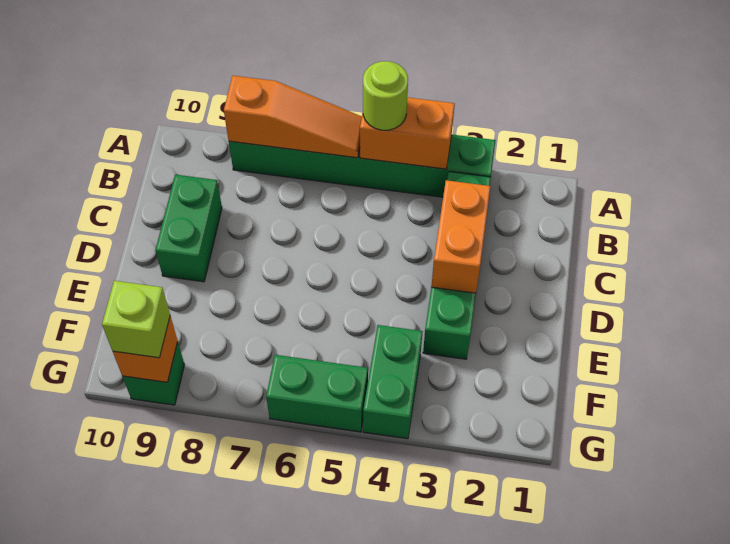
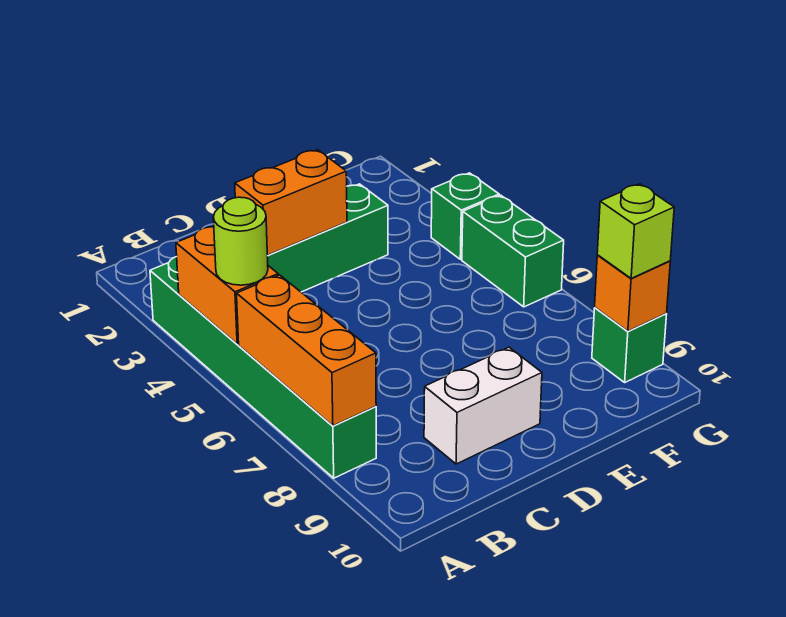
orange 1x3 slope [224,76,362,158] -> orange 1x3 brick [237,275,376,426]
green 1x2 brick [155,175,222,282] -> white 1x2 brick [424,347,542,464]
green 1x2 brick [363,325,423,439] -> green 1x1 brick [431,173,499,259]

